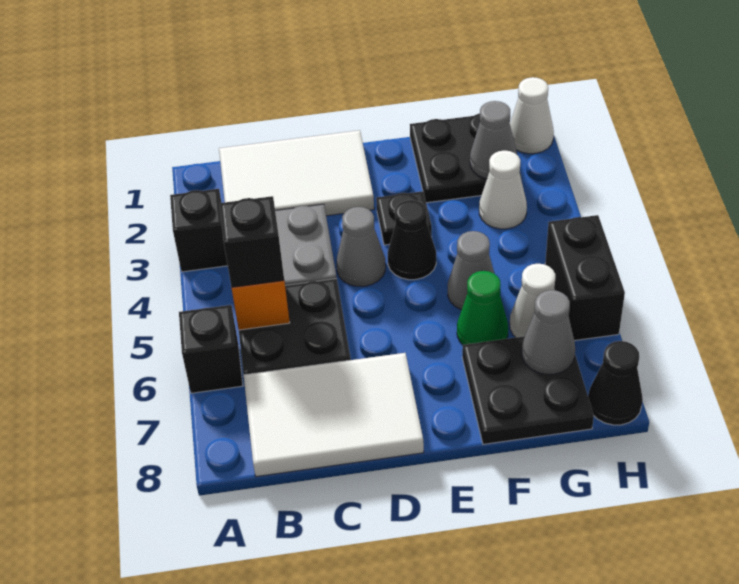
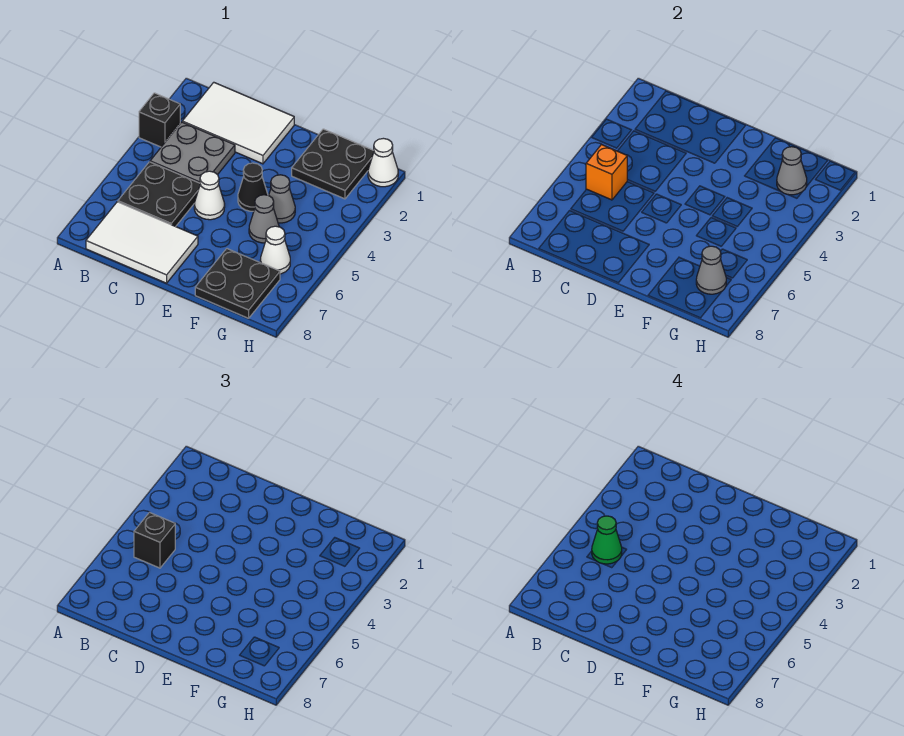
black 1x1 brick [179,305,243,393] -> none
grey 1x1 cone [336,207,386,286] -> grey 1x1 cone moved to [269,175,295,223]
black 1x1 plate [376,191,432,245] -> none
green 1x1 cone [457,271,508,345] -> green 1x1 cone moved to [592,516,622,564]
white 1x1 cone [479,151,527,229] -> white 1x1 cone moved to [194,171,225,220]
black 1x2 brick [545,215,625,341] -> none
black 1x1 cone [588,341,643,425] -> none

